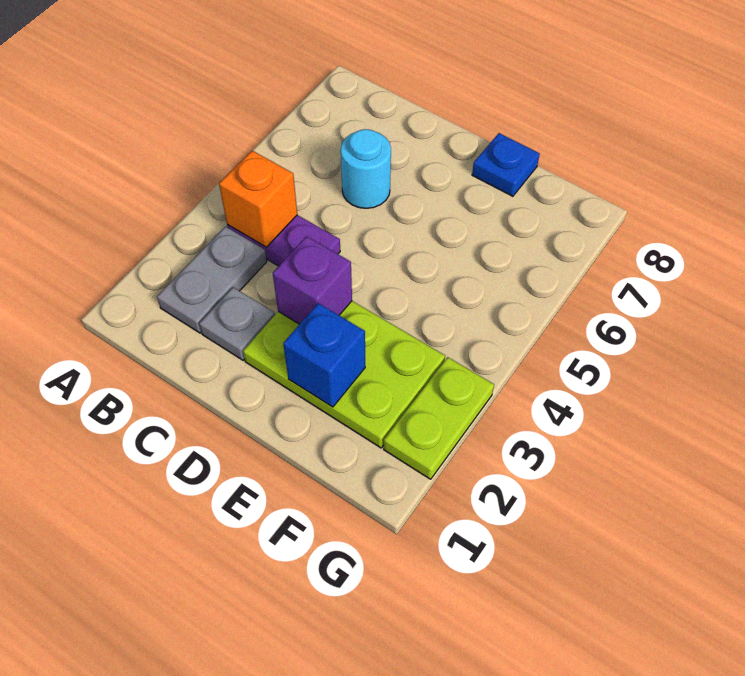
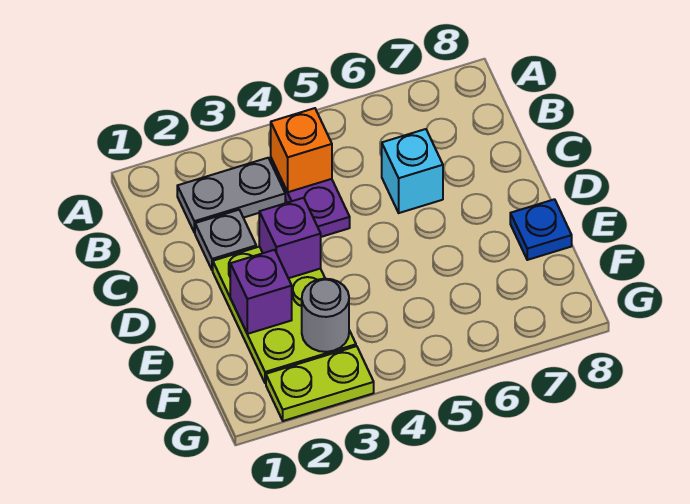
cyan 1x1 round brick [341,129,391,208] -> cyan 1x1 brick [382,129,443,213]
blue 1x1 brick [283,303,365,407] -> purple 1x1 brick [230,250,292,334]
none -> grey 1x1 round brick [302,279,349,352]

